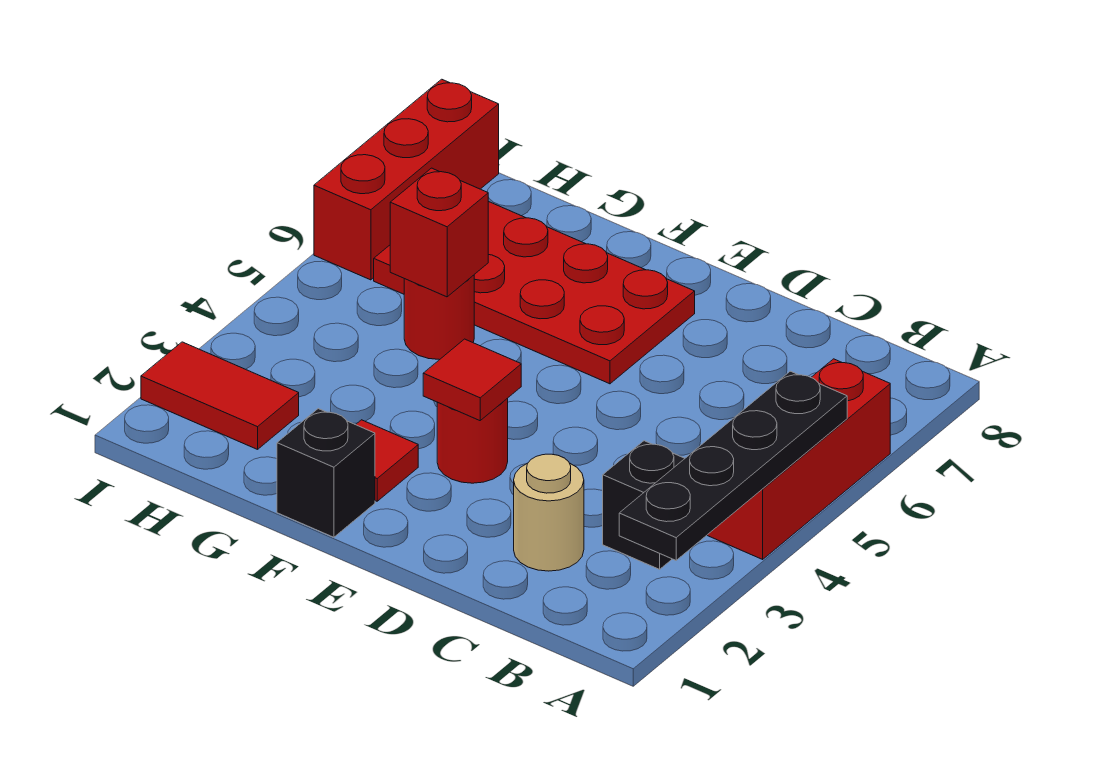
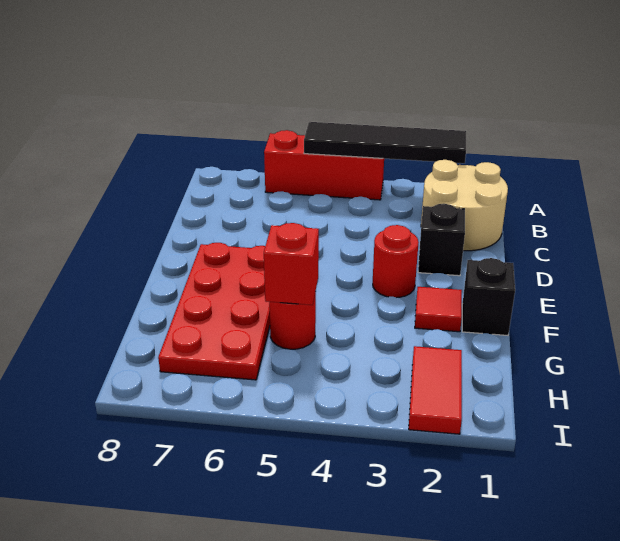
black 1x4 plate [619,371,847,560] -> black 1x4 tile [304,122,466,163]
black 1x1 brick [603,441,685,569] -> black 1x1 brick moved to [418,204,465,276]
tan 1x1 round brick [514,454,584,571] -> tan 2x2 round brick [421,160,508,251]
red 1x1 tile [423,339,521,421] -> none
red 1x3 brick [314,79,499,280] -> none

